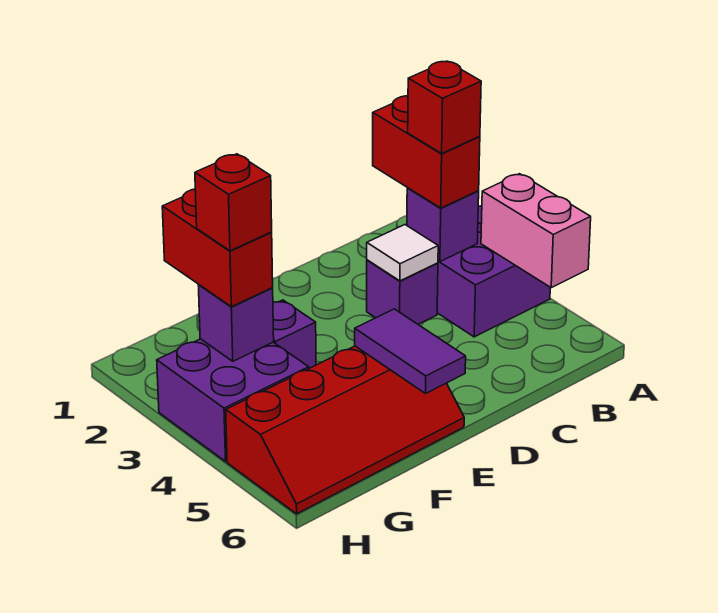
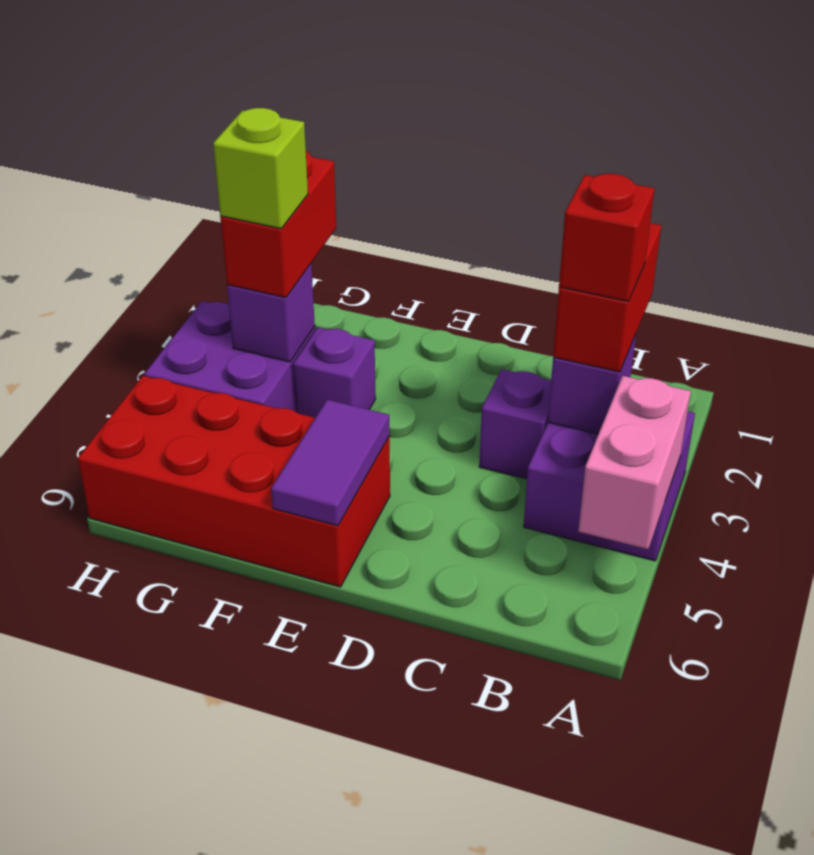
white 1x1 tile [367,225,438,281] -> none
red 2x4 slope [226,346,464,514] -> red 2x4 brick [78,376,390,587]
red 1x1 brick [195,154,272,251] -> lime 1x1 brick [213,108,308,229]

